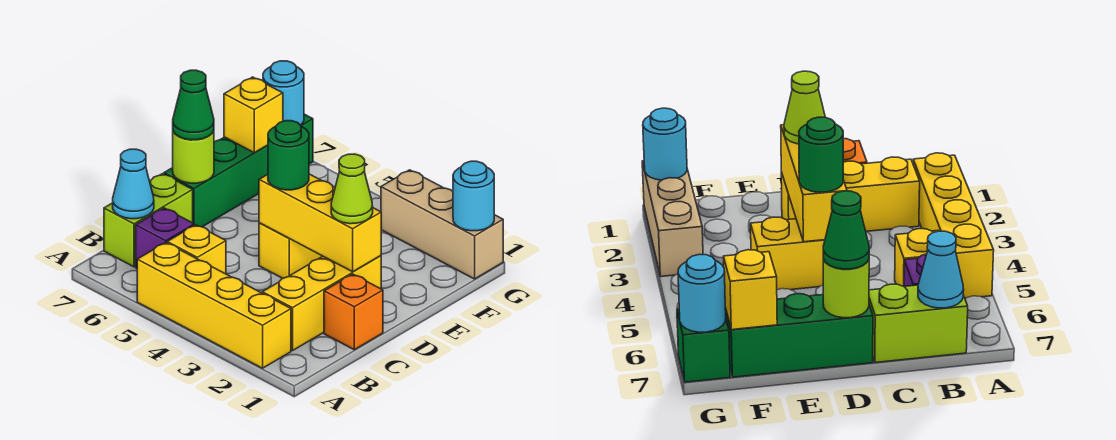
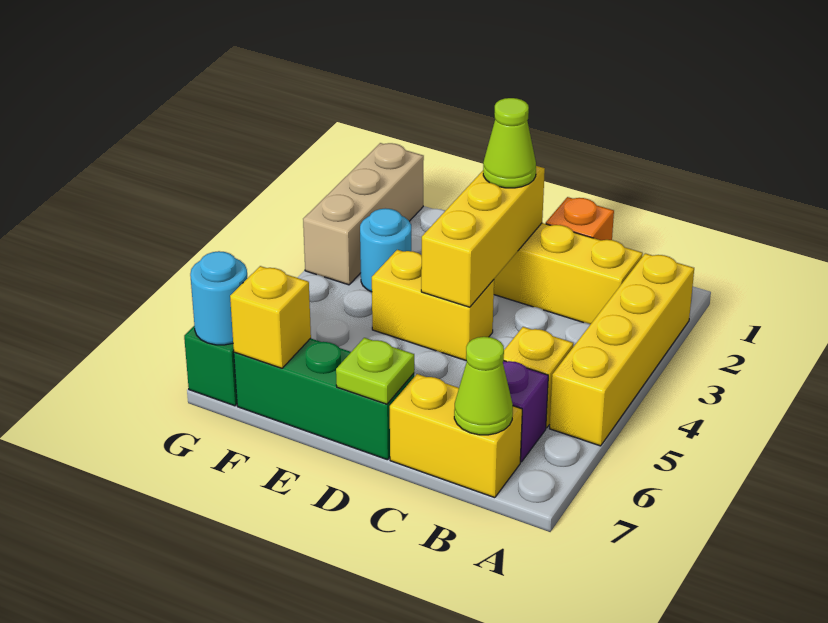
lime 1x2 brick [104,174,193,267] -> yellow 1x2 brick [390,374,522,498]
cyan 1x1 cone [113,149,154,219] -> lime 1x1 cone [454,337,513,435]
green 1x1 round brick [268,121,309,190] -> none
lime 1x1 round brick [173,131,214,183] -> lime 1x1 plate [336,338,414,404]
green 1x1 cone [173,70,214,140] -> none
cyan 1x1 round brick [453,161,494,231] -> cyan 1x1 round brick moved to [360,208,411,292]

